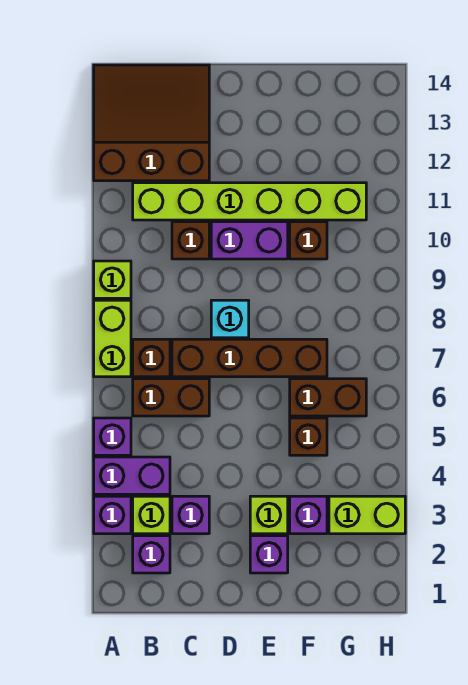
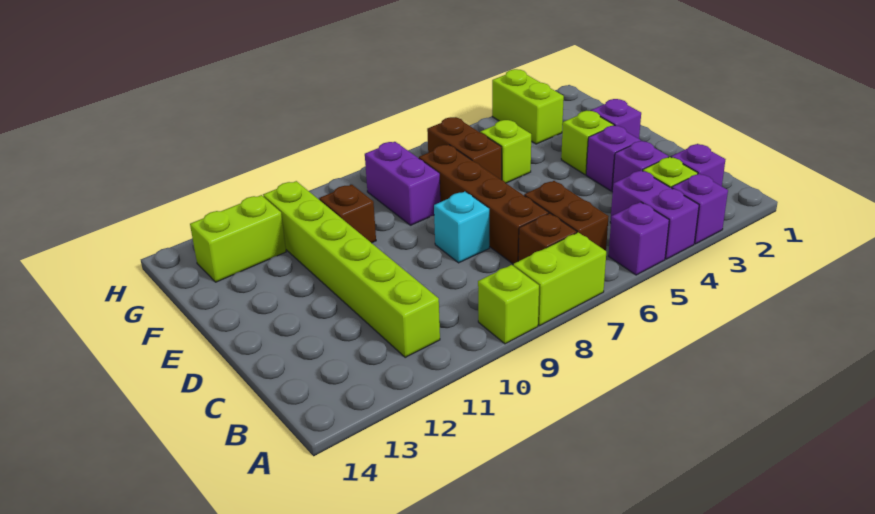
brown 3x3 slope [94,65,209,181] -> none
brown 1x1 brick [172,222,209,259] -> none
purple 1x2 brick [211,222,288,259] -> purple 1x2 brick moved to [365,142,440,225]
purple 1x1 brick [290,496,327,534] -> purple 1x1 brick moved to [586,126,641,191]
brown 1x1 brick [290,418,327,455] -> lime 1x1 brick [480,120,531,183]
none -> lime 1x2 brick [190,195,286,282]

